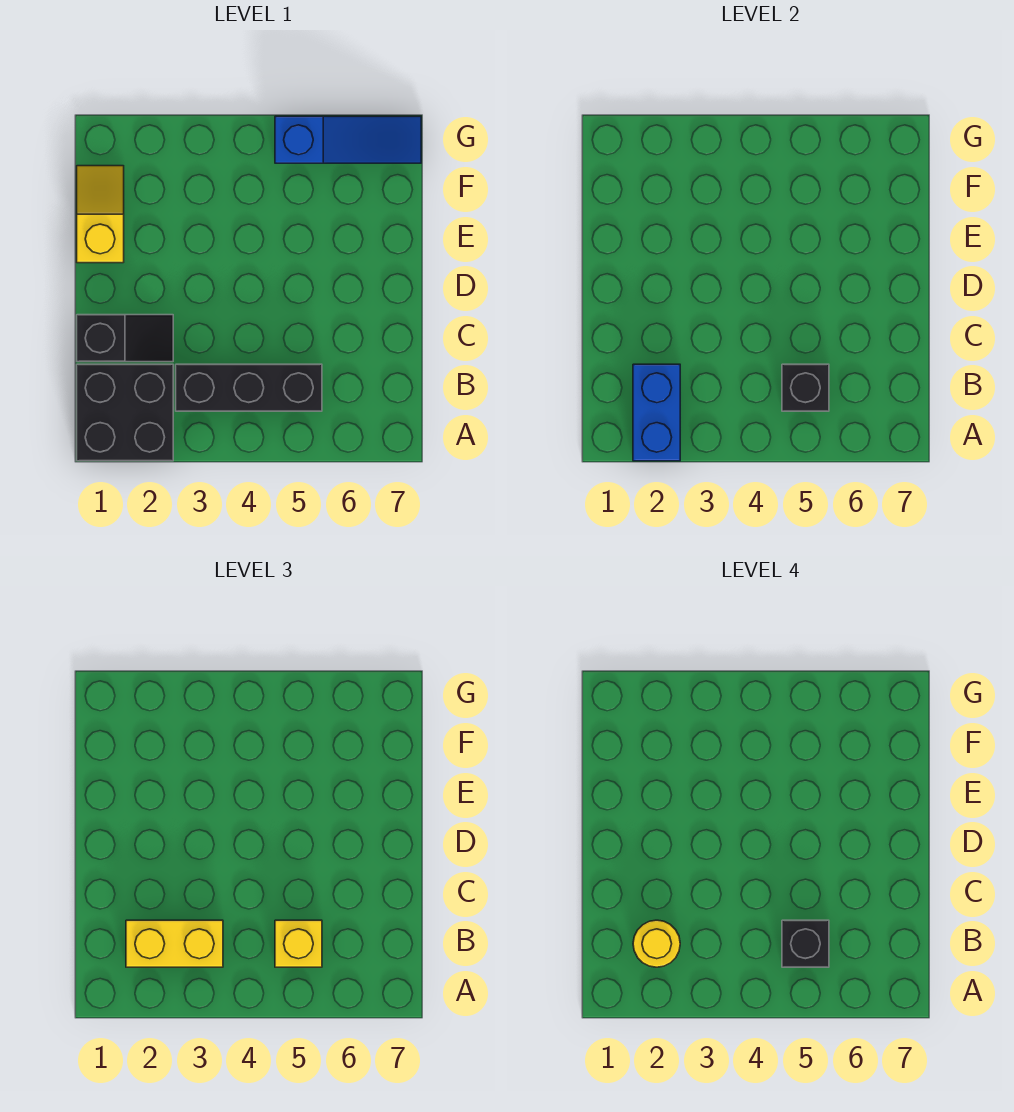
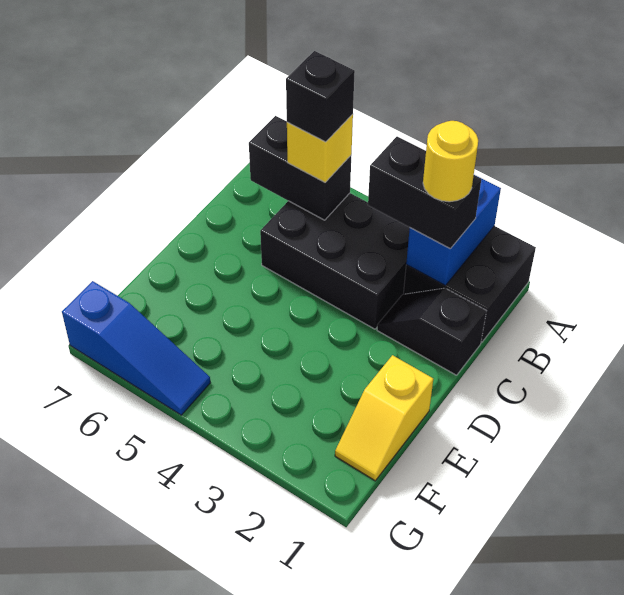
yellow 1x2 brick [126,920,223,967] -> black 1x2 brick [368,137,481,248]
black 1x3 brick [176,364,322,411] -> black 2x3 brick [260,193,410,329]
black 1x1 brick [782,364,829,411] -> black 1x2 brick [249,116,351,220]
blue 1x3 slope [275,116,421,163] -> blue 1x3 slope turned to [62,281,210,415]

